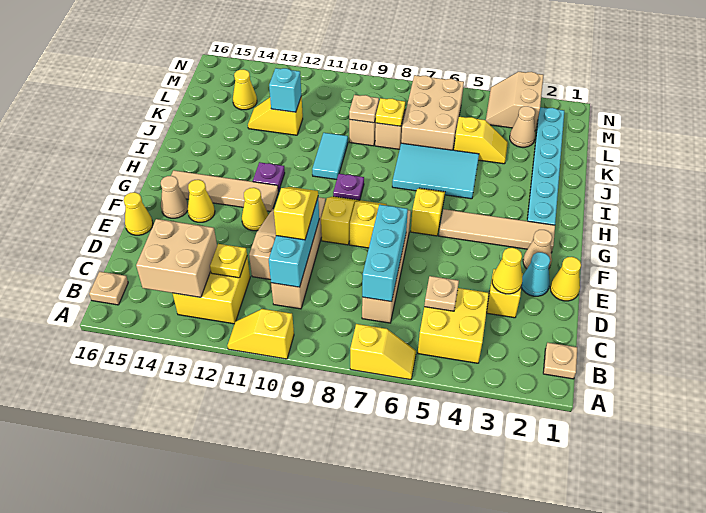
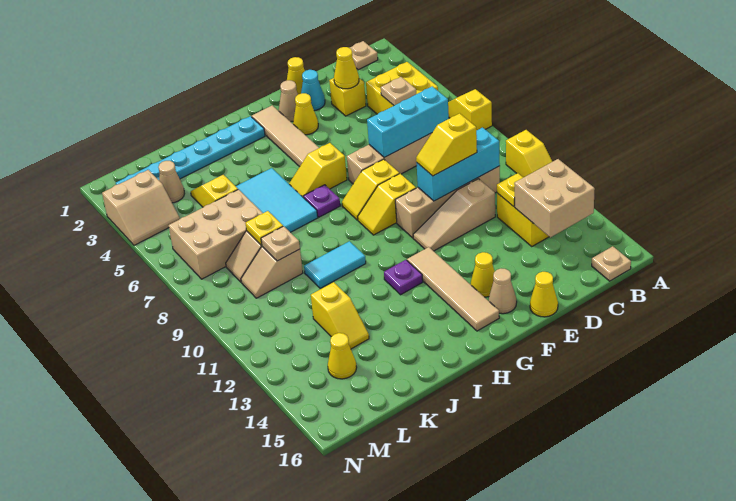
yellow 1x1 cone [242,188,268,231] -> yellow 1x1 cone moved to [293,93,318,135]
purple 1x1 plate [333,174,364,201] -> purple 1x1 plate moved to [303,185,340,217]
cyan 1x1 brick [269,68,301,112] -> none

